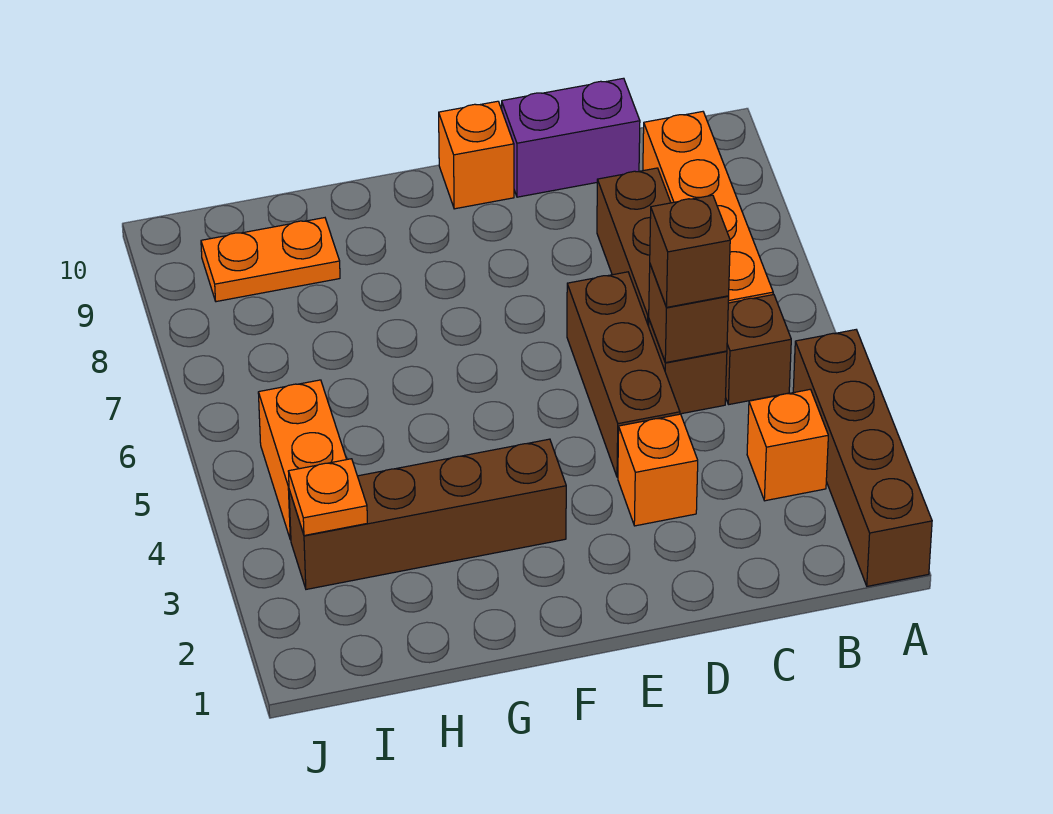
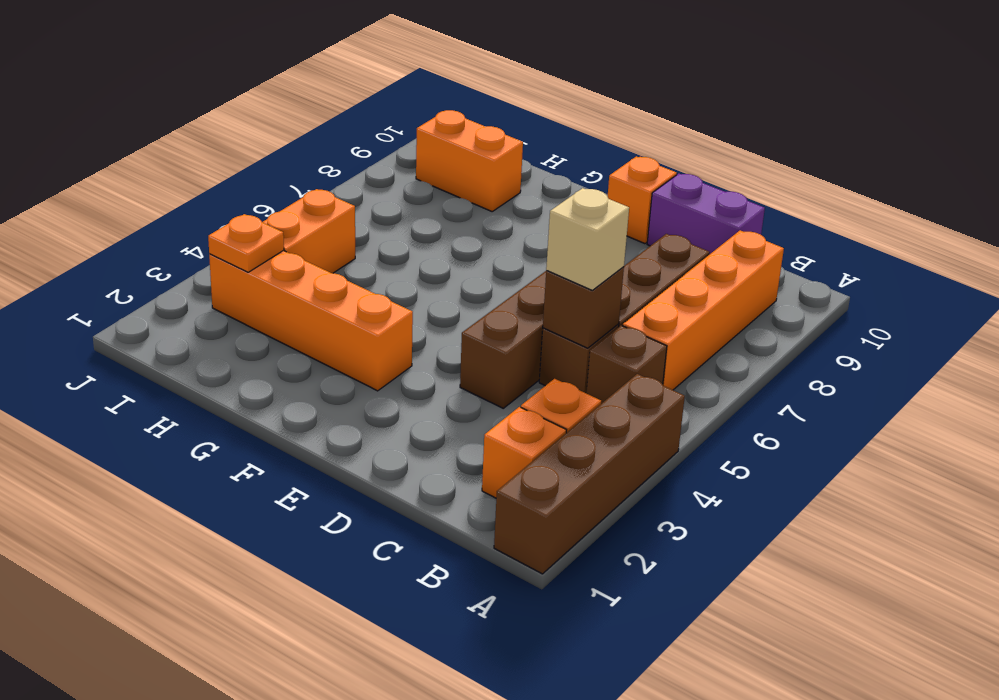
brown 1x1 brick [650,195,730,307] -> tan 1x1 brick [546,188,629,290]
orange 1x1 brick [618,414,698,526] -> orange 1x1 brick moved to [482,407,566,498]
brown 1x4 brick [289,439,566,589] -> orange 1x4 brick [209,250,413,391]
orange 1x2 plate [201,218,340,302] -> orange 1x2 brick [416,110,523,211]

